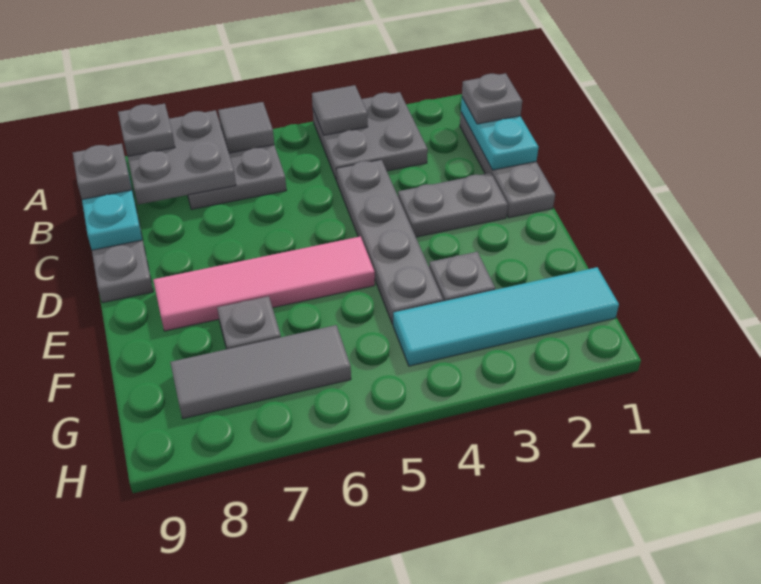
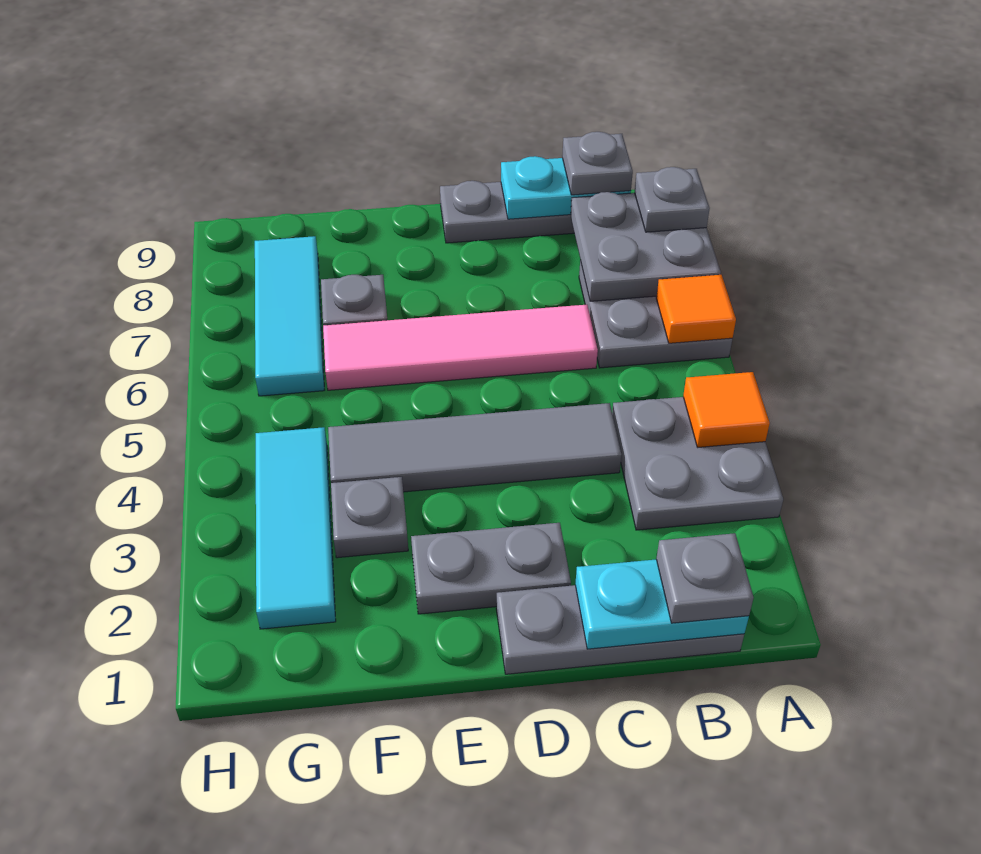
grey 1x1 tile [312,85,368,135] -> orange 1x1 tile [683,372,770,447]
grey 1x1 tile [218,102,274,153] -> orange 1x1 tile [656,275,736,343]
grey 1x4 plate [336,160,443,324] -> grey 1x4 tile [328,403,621,492]
grey 1x2 plate [398,173,508,237] -> grey 1x2 plate turned to [411,523,571,614]
pink 1x4 tile [153,236,375,331] -> pink 1x4 tile turned to [323,305,598,390]
cyan 1x4 tile [393,267,619,366] -> cyan 1x3 tile [256,427,336,629]
grey 1x3 tile [170,325,351,418] -> cyan 1x3 tile [255,236,324,396]

